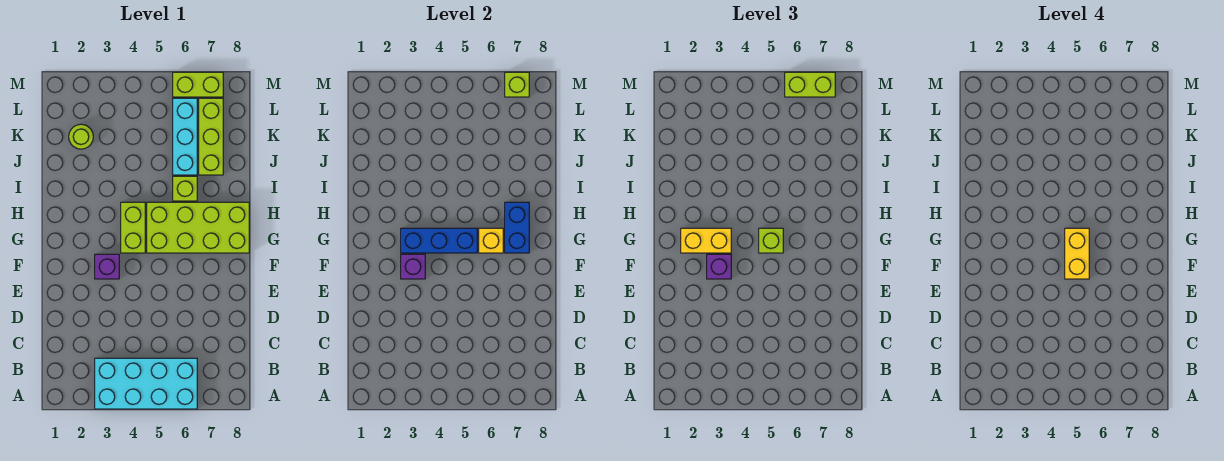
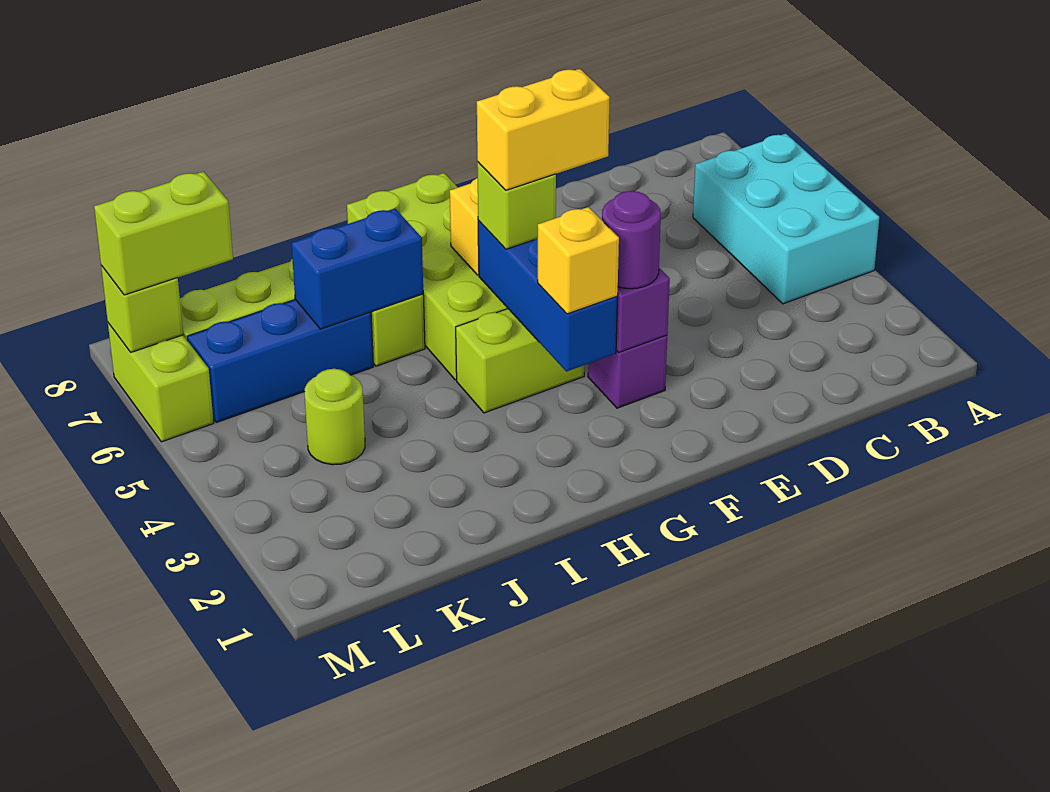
cyan 2x4 brick [95,358,197,409] -> cyan 2x3 brick [693,134,879,304]
purple 1x1 brick [707,254,731,279] -> purple 1x1 round brick [602,191,661,289]
yellow 1x2 brick [681,228,731,253] -> yellow 1x1 brick [538,207,619,314]
blue 1x2 brick [505,202,529,253] -> blue 1x2 brick moved to [291,209,423,329]
cyan 1x3 brick [173,98,197,175] -> blue 1x3 brick [187,300,373,422]
lime 1x1 round brick [69,124,93,149] -> lime 1x1 round brick moved to [305,369,365,465]
lime 1x2 brick [785,72,835,97] -> lime 1x2 brick turned to [94,172,233,295]

